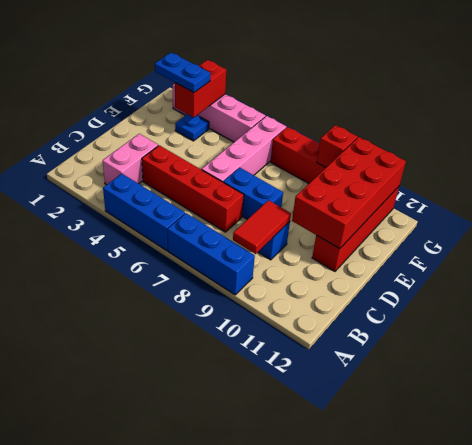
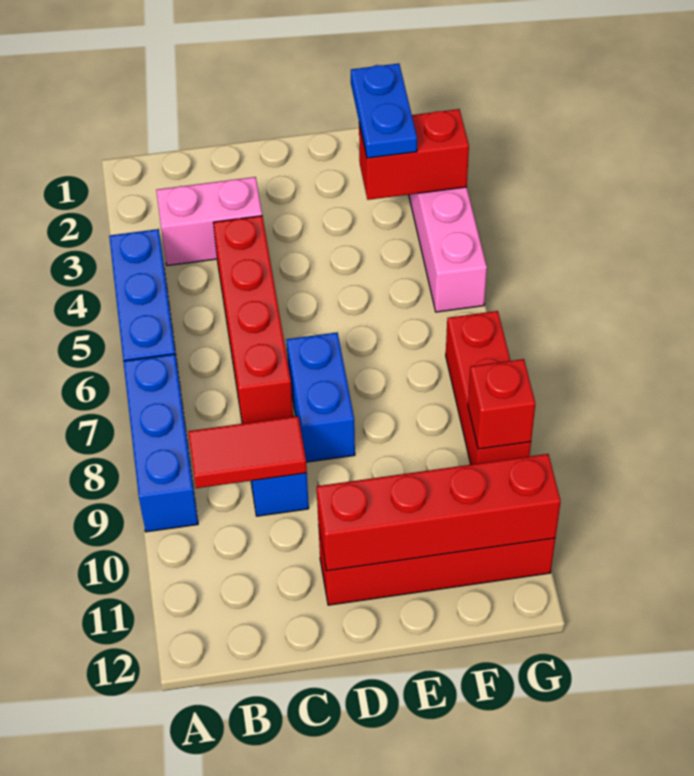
pink 1x4 brick [202,116,286,182] -> none
red 2x4 brick [292,137,406,249] -> red 1x4 brick [317,454,561,571]
blue 1x1 plate [175,114,209,141] -> none

